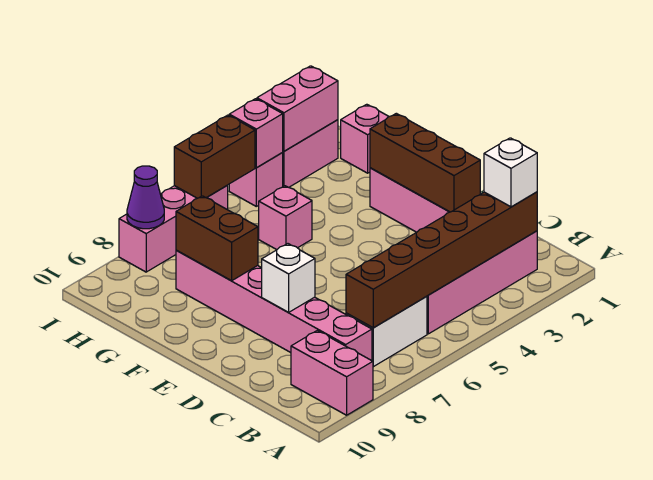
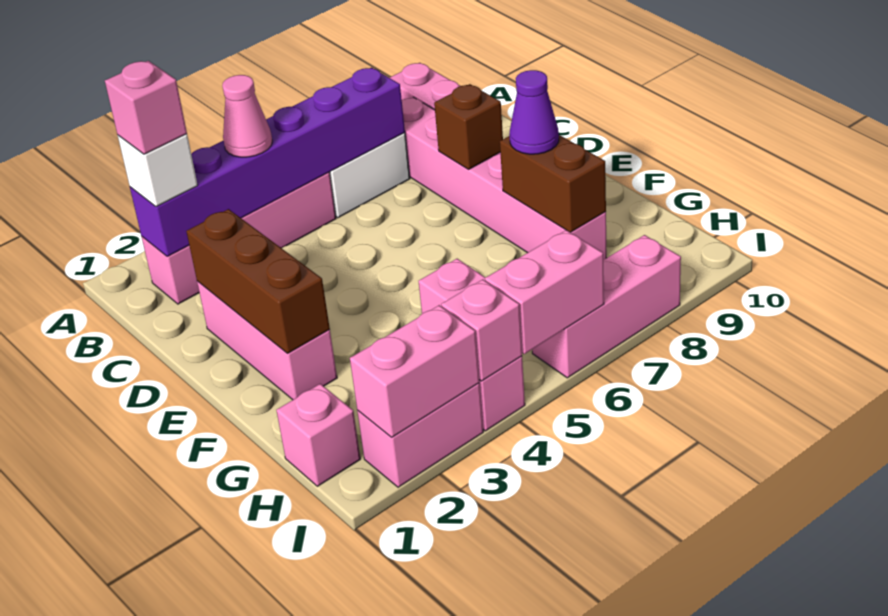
brown 1x6 brick [346,192,537,328] -> purple 1x6 brick [130,68,405,257]
none -> pink 1x1 brick [105,61,187,154]
none -> pink 1x1 cone [222,75,272,157]
white 1x1 brick [262,244,315,312] -> brown 1x1 brick [434,84,503,169]
brown 1x2 brick [174,115,255,198] -> pink 1x2 brick [485,230,604,354]
purple 1x1 cone [127,166,164,229] -> purple 1x1 cone moved to [509,70,559,154]

